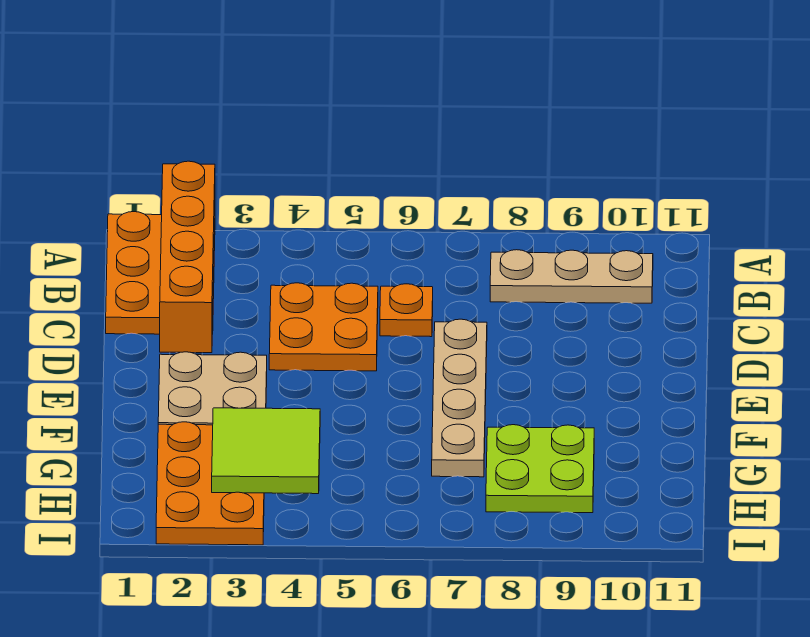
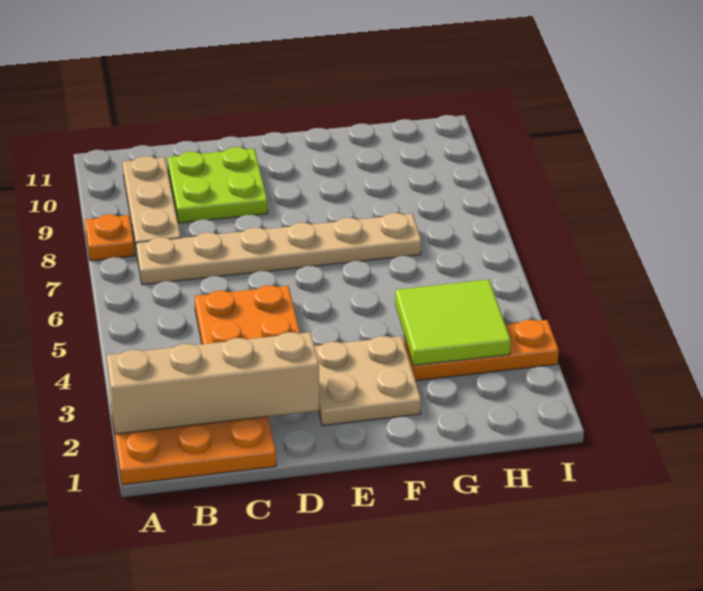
orange 1x4 brick [160,161,215,353] -> tan 1x4 brick [107,332,319,434]
orange 1x1 plate [380,284,433,337] -> orange 1x1 plate moved to [85,214,135,261]
tan 1x4 plate [432,319,487,477] -> tan 1x6 plate [136,213,421,285]
orange 2x3 plate [156,422,264,545] -> orange 1x3 plate [404,320,559,381]
lime 2x2 plate [486,425,594,513] -> lime 2x2 plate moved to [167,147,268,223]

